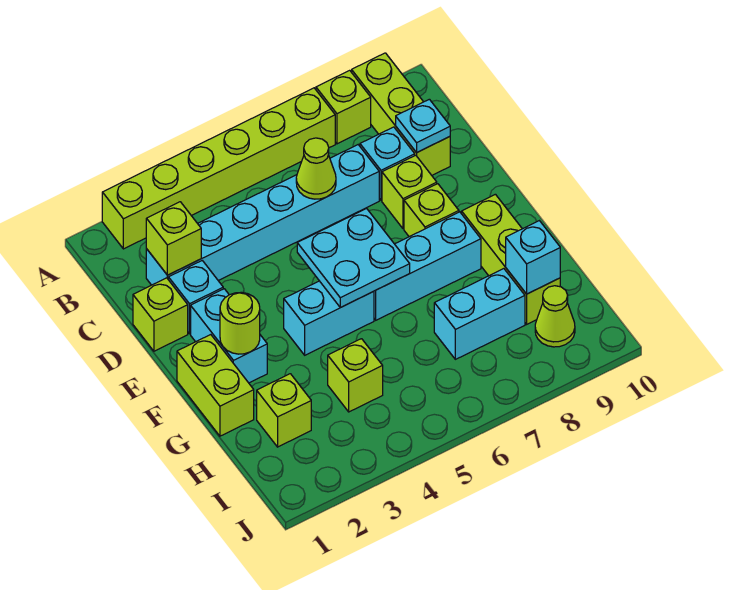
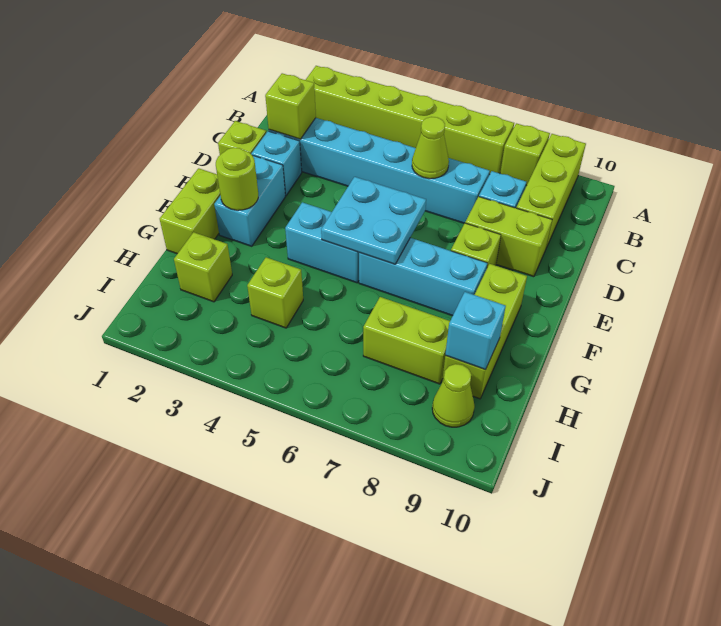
cyan 1x1 plate [396,99,450,153] -> none
lime 1x1 brick [382,155,437,229] -> lime 1x2 brick [465,197,552,277]
cyan 1x2 brick [434,269,525,359] -> lime 1x2 brick [363,297,450,384]

